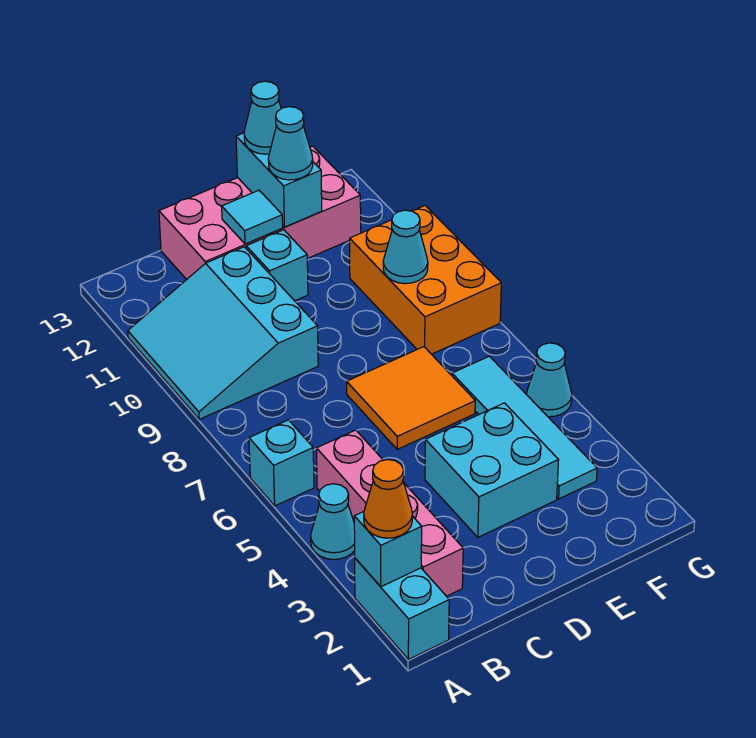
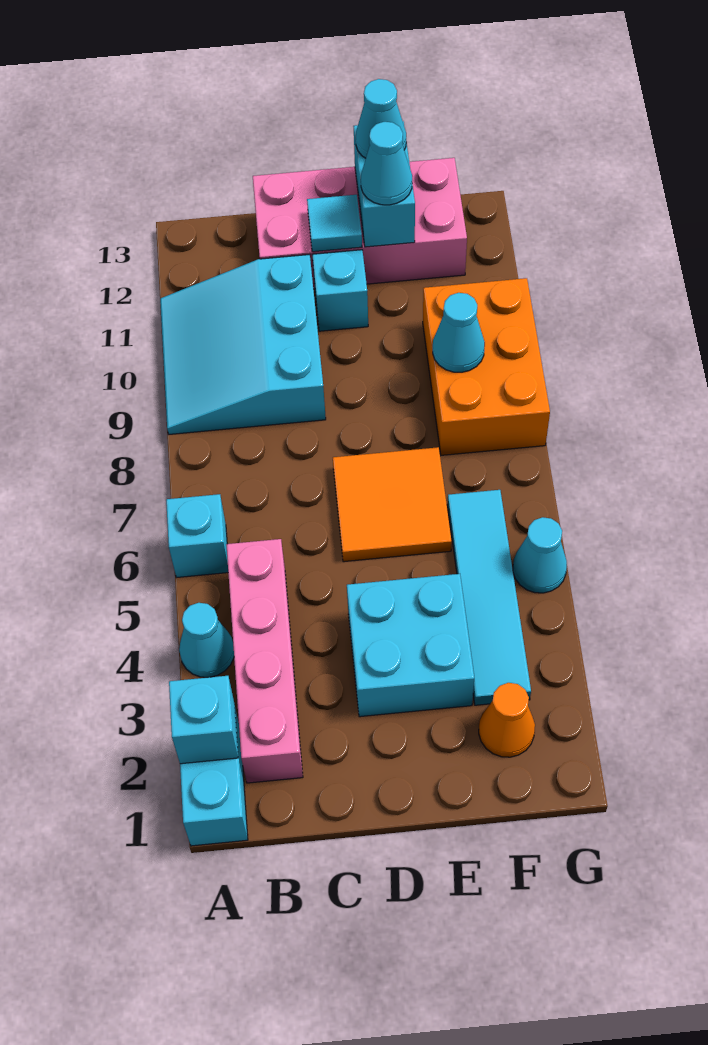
orange 1x1 cone [364,459,412,538] -> orange 1x1 cone moved to [479,683,535,757]

